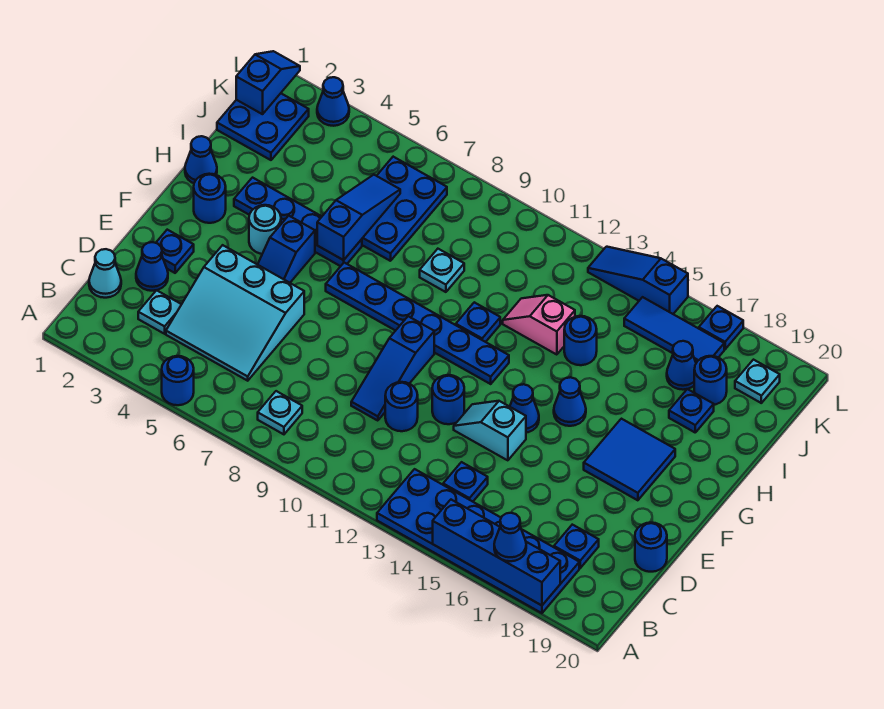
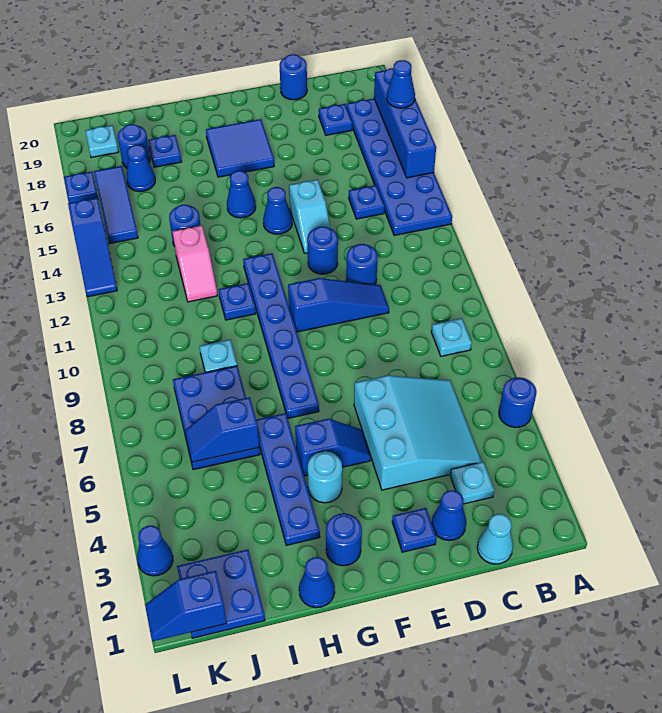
blue 1x3 slope [317,175,400,260] -> blue 1x2 slope [185,397,259,462]
blue 2x3 plate [362,157,447,261] -> blue 2x3 plate turned to [173,366,260,470]

